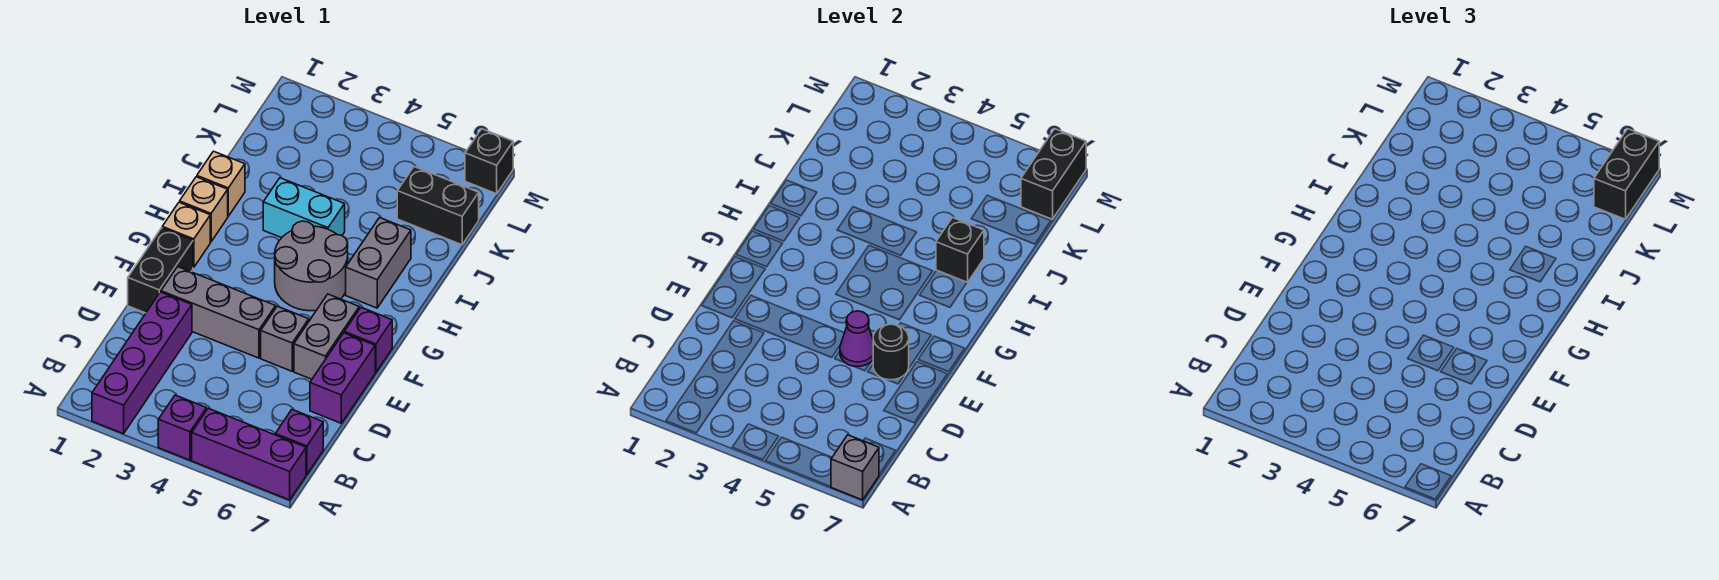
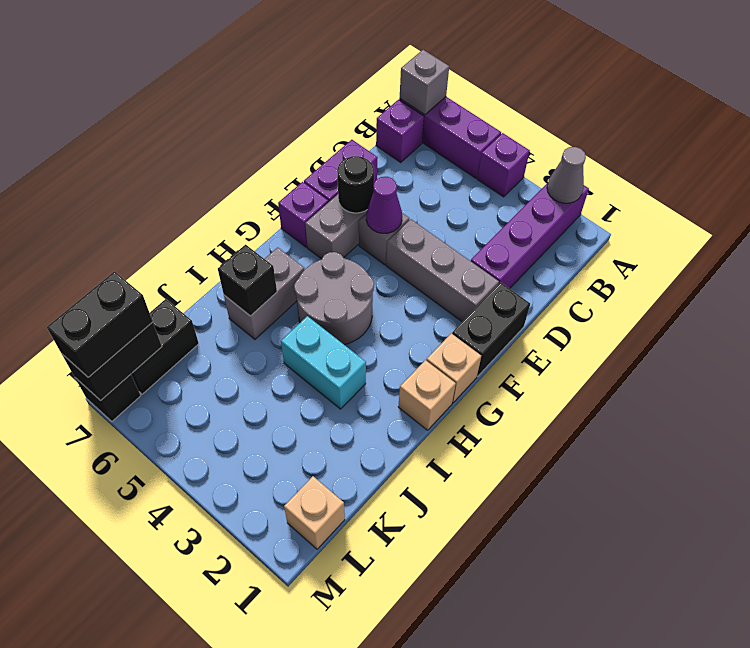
none -> grey 1x1 cone [547,147,586,203]
tan 1x1 brick [197,151,245,216] -> tan 1x1 brick moved to [284,476,345,549]
black 1x2 brick [397,167,479,245] -> black 1x2 brick turned to [131,299,199,394]

